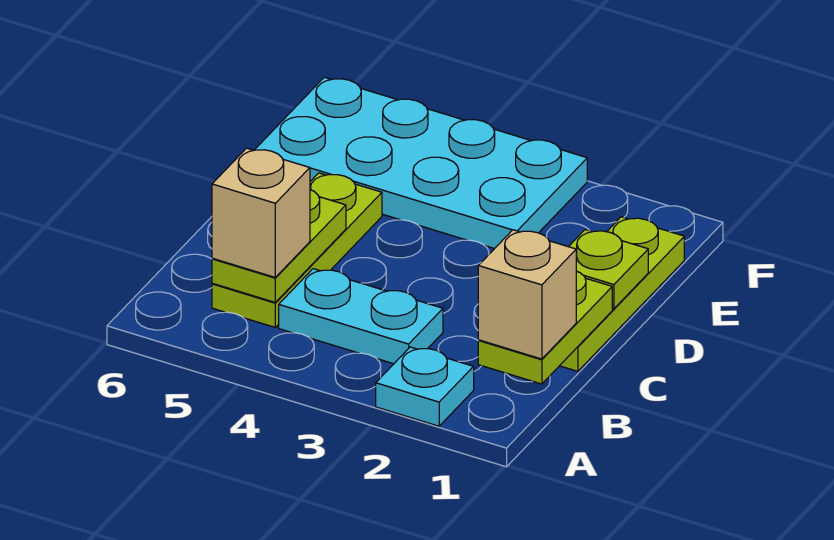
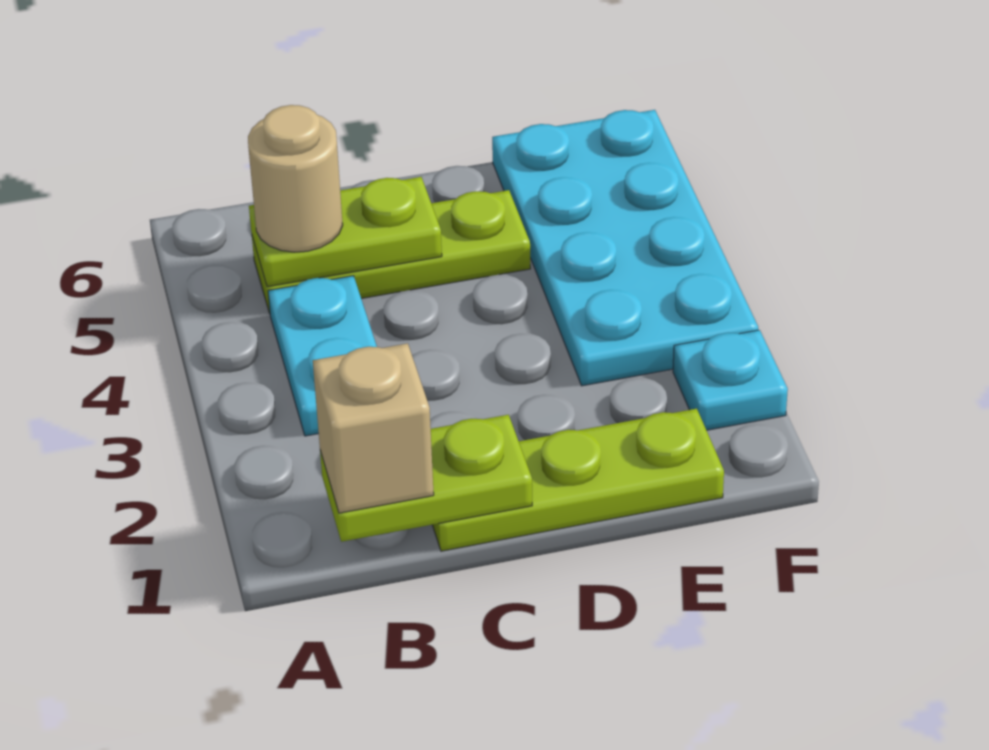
cyan 1x1 plate [376,347,474,426] -> cyan 1x1 plate moved to [673,330,788,430]
tan 1x1 brick [212,148,310,277] -> tan 1x1 round brick [248,105,343,252]
lime 1x1 plate [569,230,648,309] -> none

